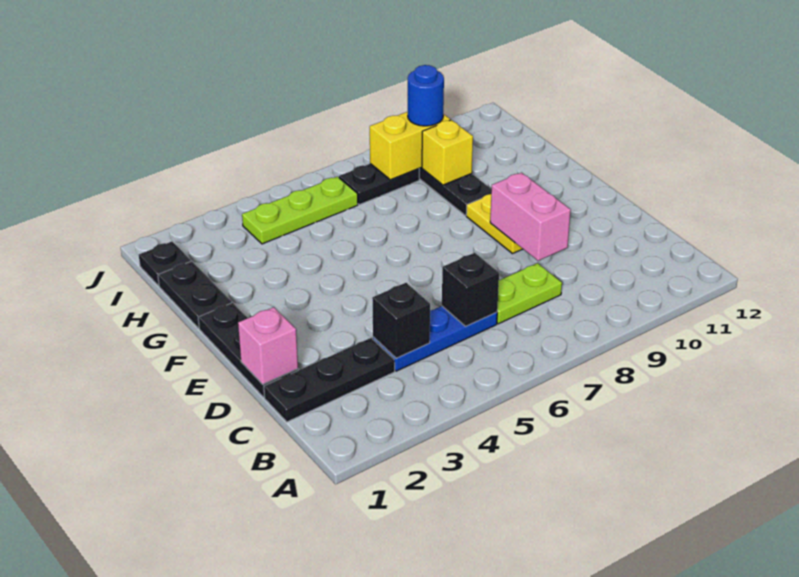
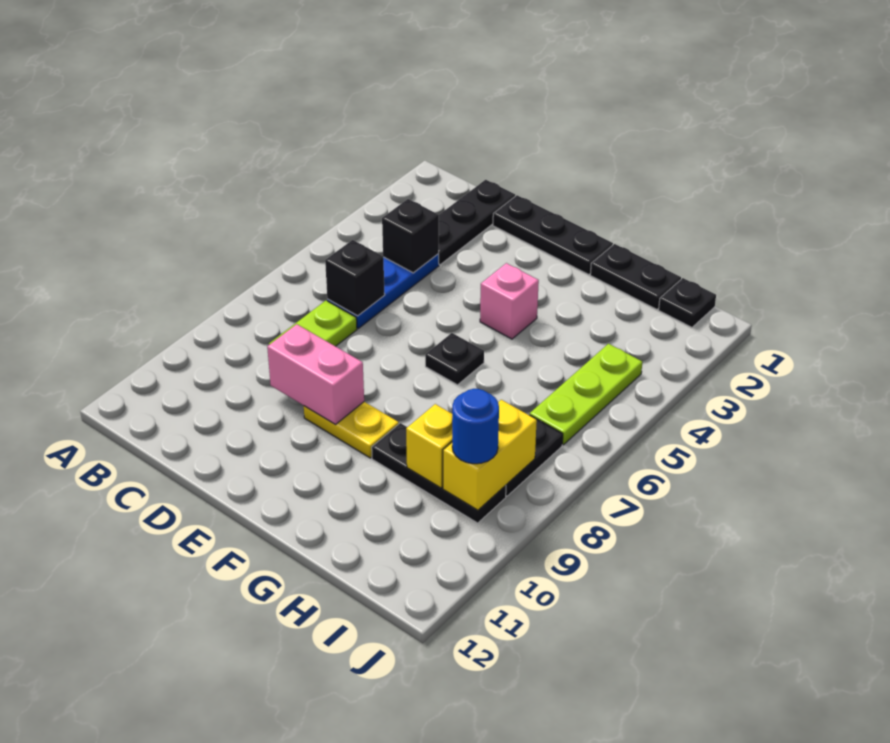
pink 1x1 brick [238,307,298,384] -> pink 1x1 brick moved to [480,263,539,339]
none -> black 1x1 plate [425,333,484,385]

